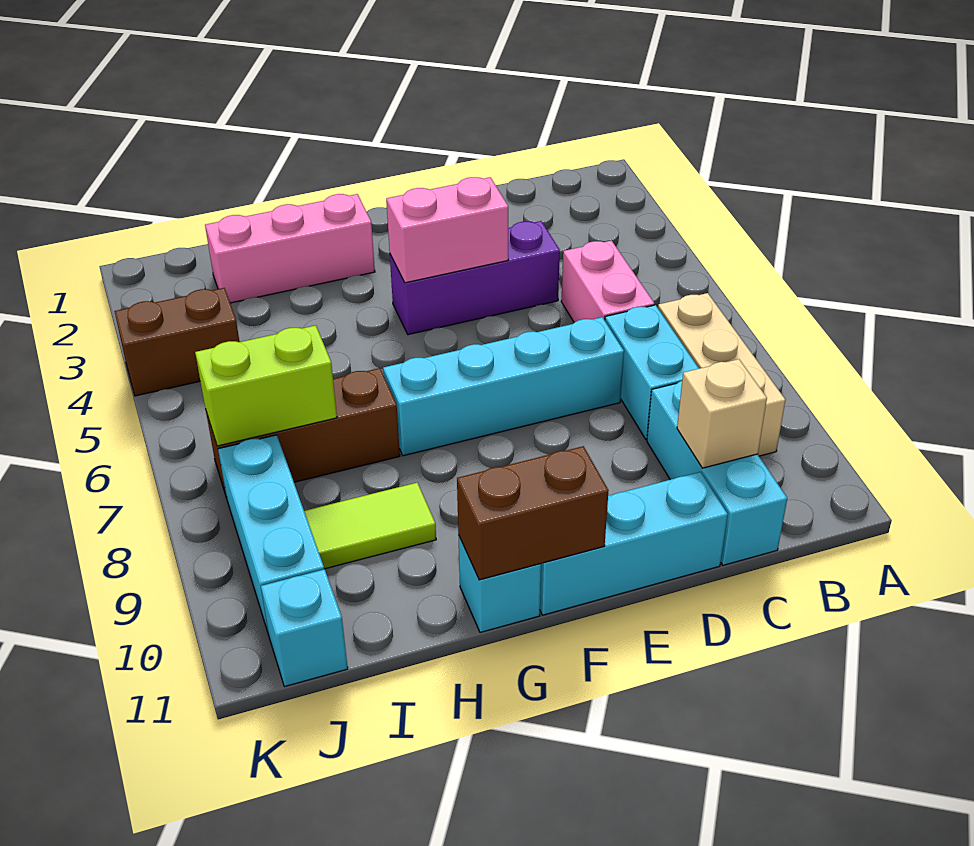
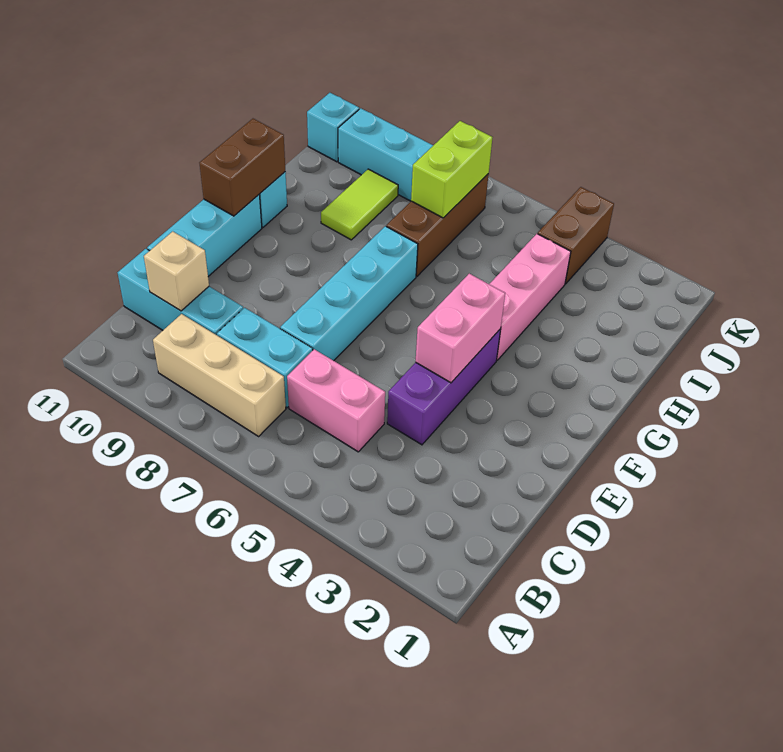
pink 1x3 brick [205,194,375,303] -> pink 1x3 brick moved to [490,234,571,360]

